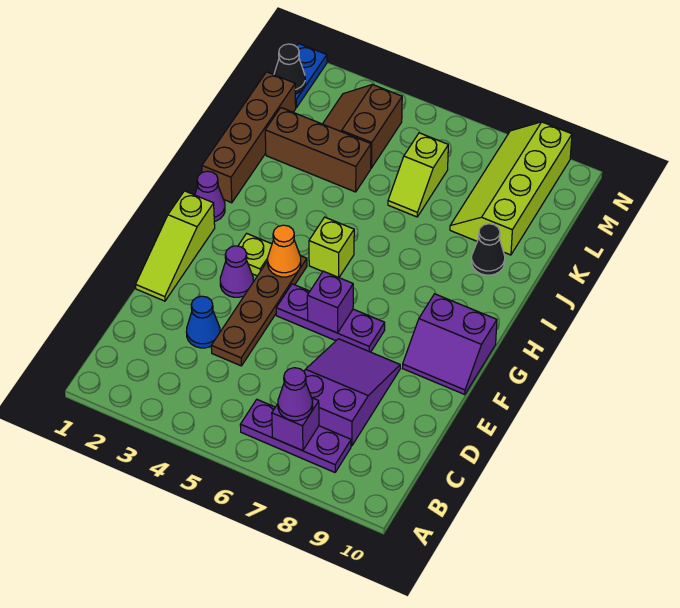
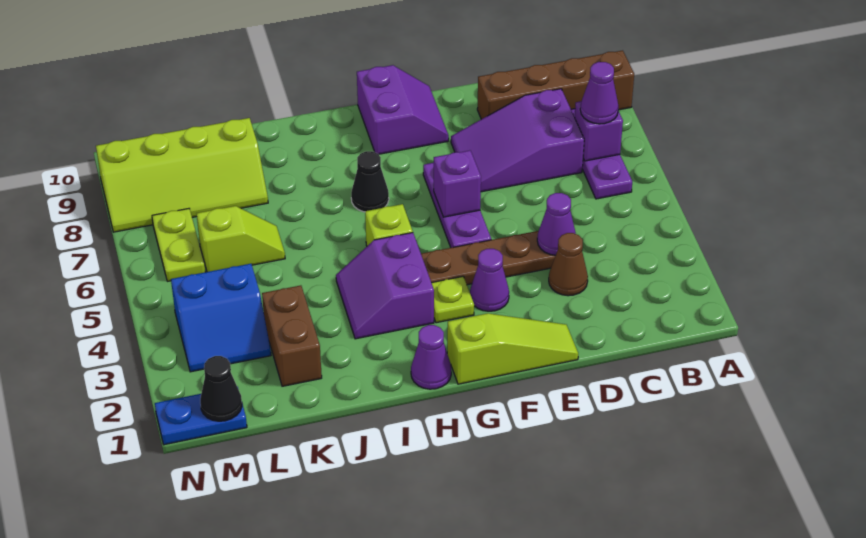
blue 1x1 cone [186,296,220,348] -> brown 1x1 cone [549,233,588,296]
none -> purple 1x1 cone [537,193,576,255]
orange 1x1 cone [268,225,301,277] -> none
none -> purple 2x2 slope [336,233,434,339]
brown 1x4 brick [202,72,296,203] -> brown 1x4 brick moved to [477,50,634,119]
black 1x1 cone [472,224,505,275] -> black 1x1 cone moved to [351,151,389,212]
brown 1x3 brick [265,108,371,192] -> brown 1x2 brick [262,285,322,386]
brown 2x2 slope [323,85,402,168] -> blue 2x2 slope [171,264,271,372]
none -> lime 1x2 plate [152,209,205,281]

